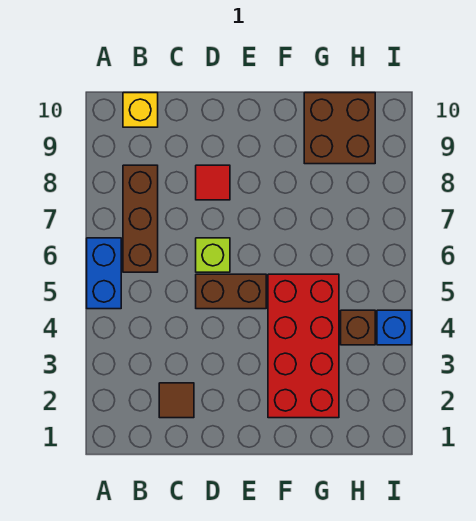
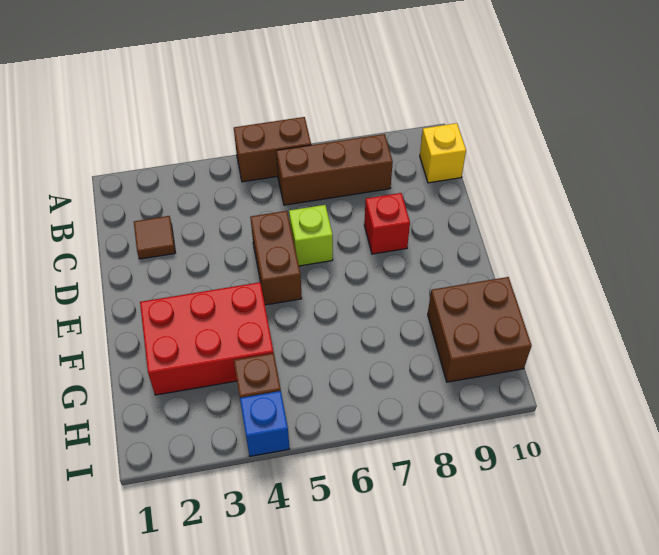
blue 1x2 brick [87,238,121,309] -> brown 1x2 brick [234,117,311,182]
red 1x1 tile [196,165,230,200] -> red 1x1 brick [364,193,410,254]
red 2x4 brick [268,274,339,418] -> red 2x3 brick [140,282,274,395]

